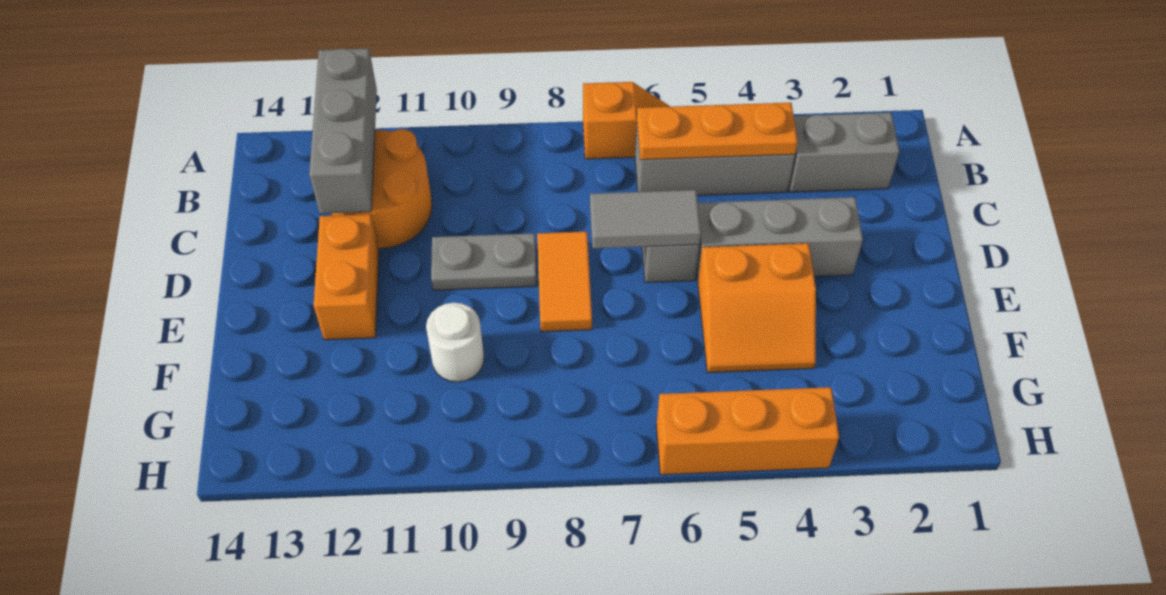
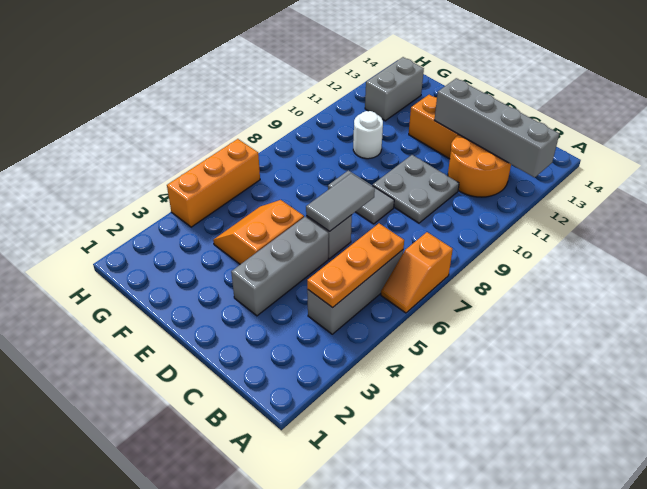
grey 1x3 brick [309,48,377,214] -> grey 1x4 brick [434,78,559,178]
grey 1x2 brick [789,113,899,192] -> grey 1x2 brick moved to [365,57,424,121]
orange 1x2 tile [537,232,592,332] -> grey 1x2 tile [328,170,394,224]
grey 1x2 plate [431,233,537,290] -> grey 2x2 plate [373,155,459,223]

